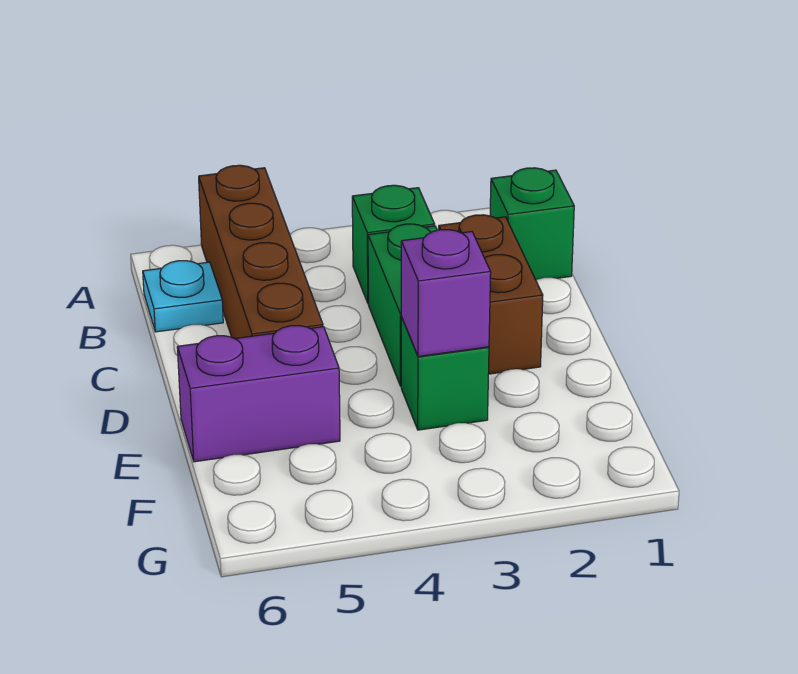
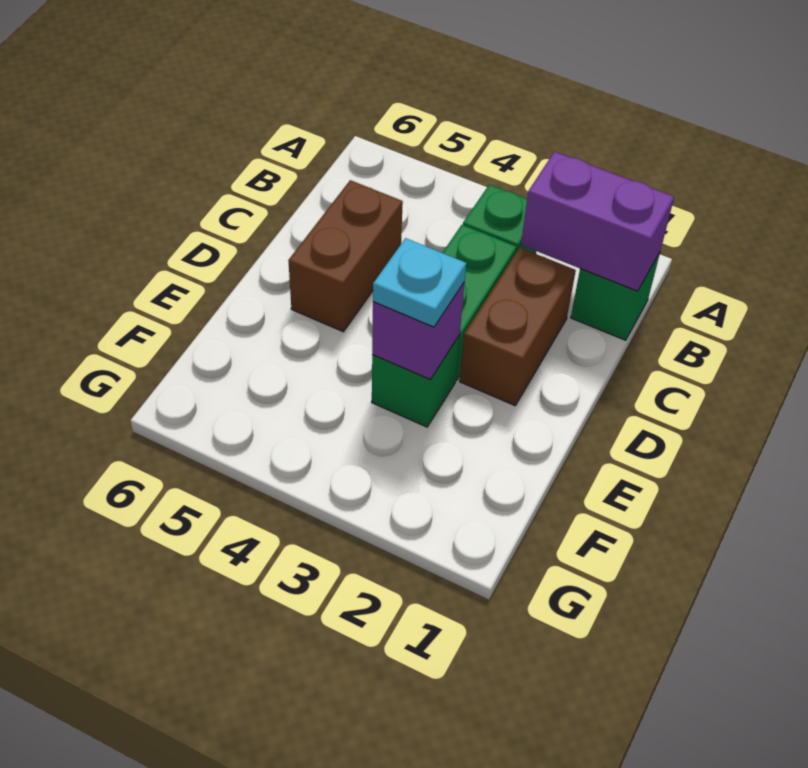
brown 1x4 brick [199,165,323,339] -> brown 1x2 brick [288,180,403,332]
cyan 1x1 plate [143,261,223,332] -> cyan 1x1 plate moved to [373,238,466,327]
purple 1x2 brick [177,325,340,462] -> purple 1x2 brick moved to [521,152,674,291]

